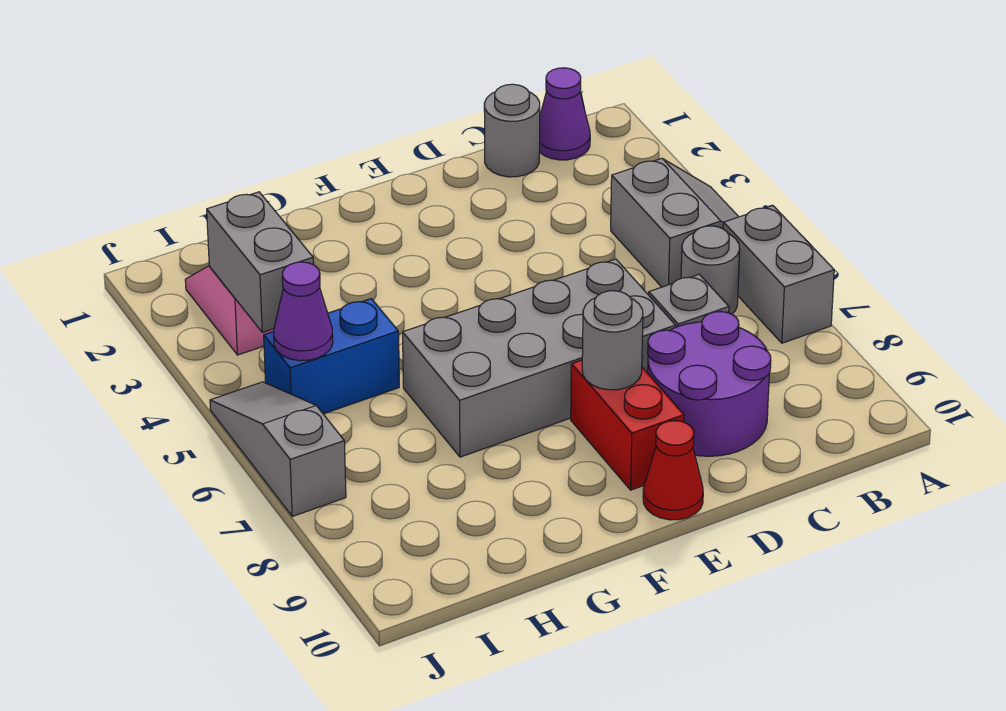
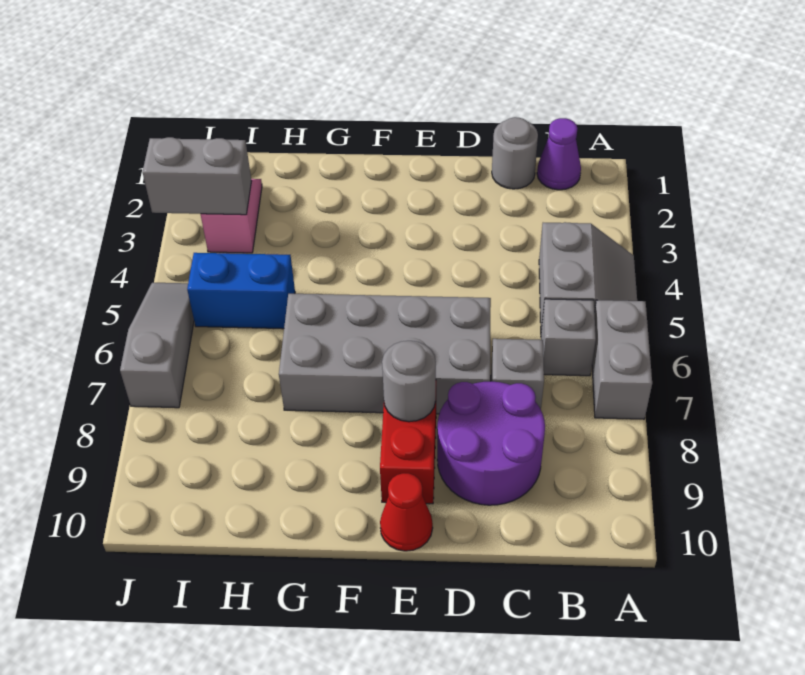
grey 1x1 round brick [681,226,740,314] -> grey 1x1 brick [541,299,596,376]
grey 1x2 brick [207,192,313,332] -> grey 1x2 brick turned to [143,137,252,215]
purple 1x1 cone [274,262,333,361] -> none

